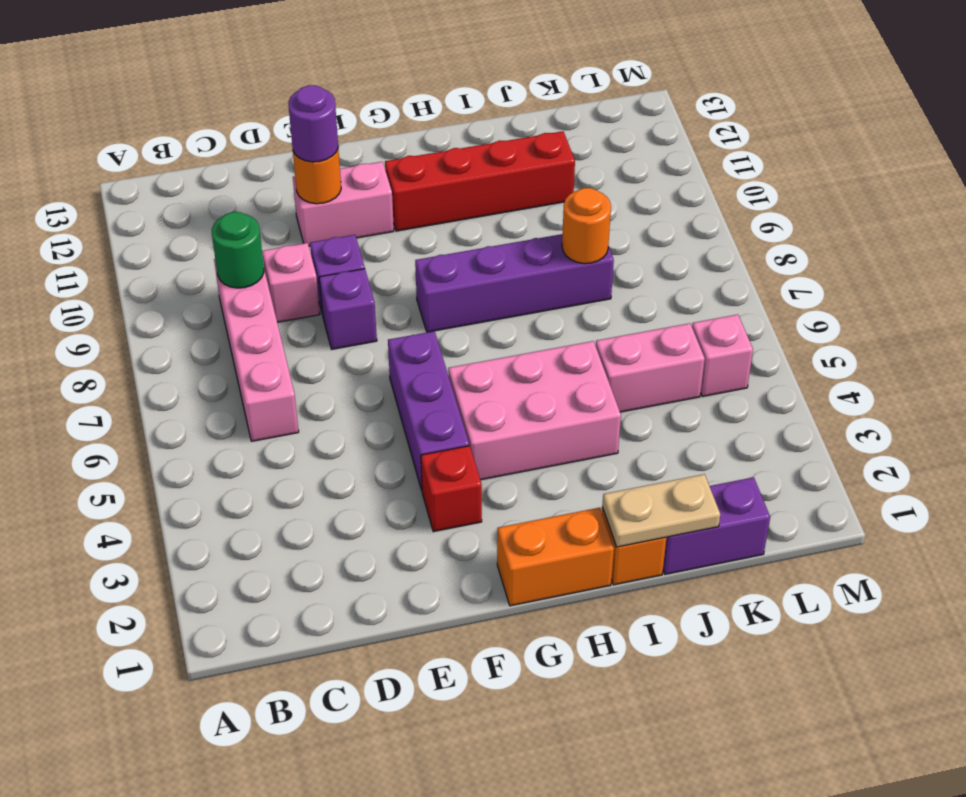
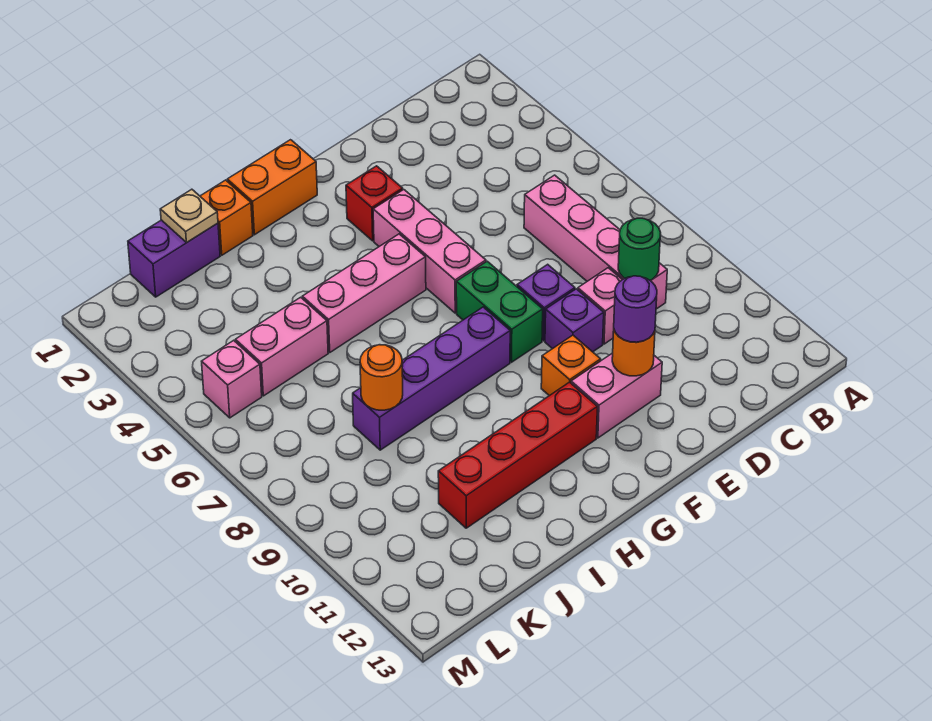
purple 1x3 brick [388,331,469,490] -> pink 1x3 brick [373,190,486,313]
none -> green 1x2 brick [456,261,543,362]
none -> orange 1x1 brick [541,335,601,396]
pink 2x3 brick [448,341,621,480] -> pink 1x3 brick [302,234,426,352]
tan 1x2 plate [602,474,720,547] -> tan 1x1 plate [160,189,218,243]

